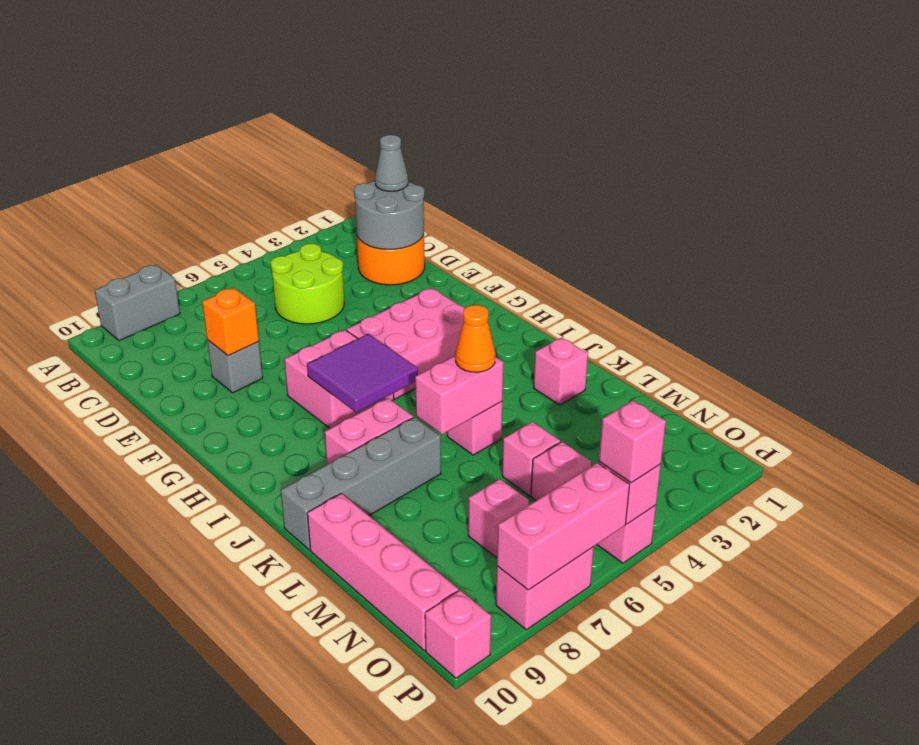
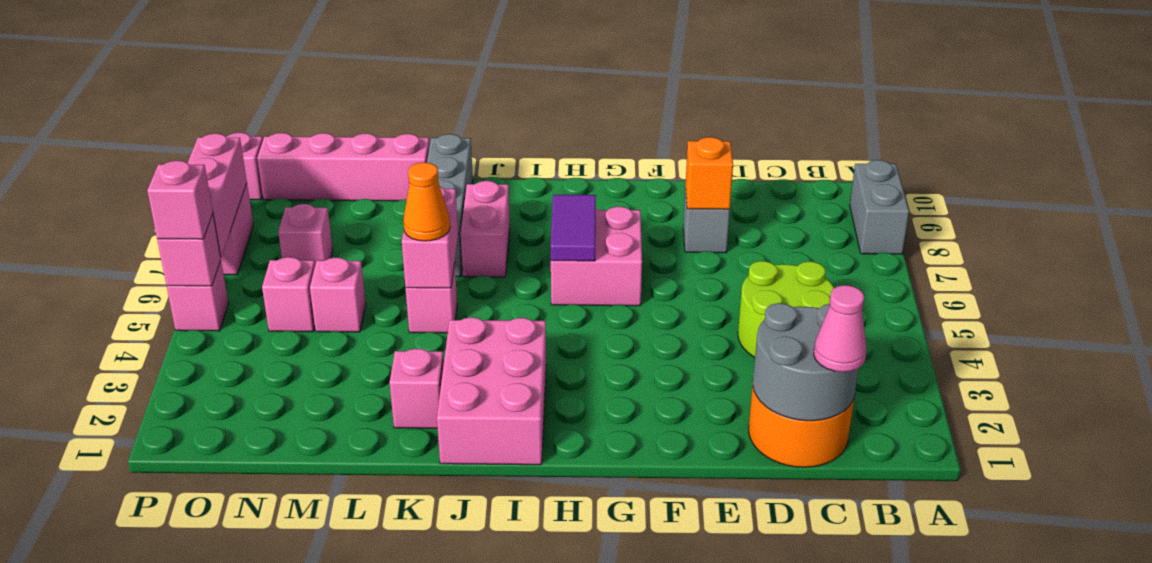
grey 1x1 cone [375,135,408,191] -> pink 1x1 cone [814,285,866,372]
pink 2x3 brick [347,288,465,399] -> pink 2x3 brick moved to [437,317,546,465]
purple 2x2 tile [307,334,418,413] -> purple 1x2 tile [551,195,596,261]

